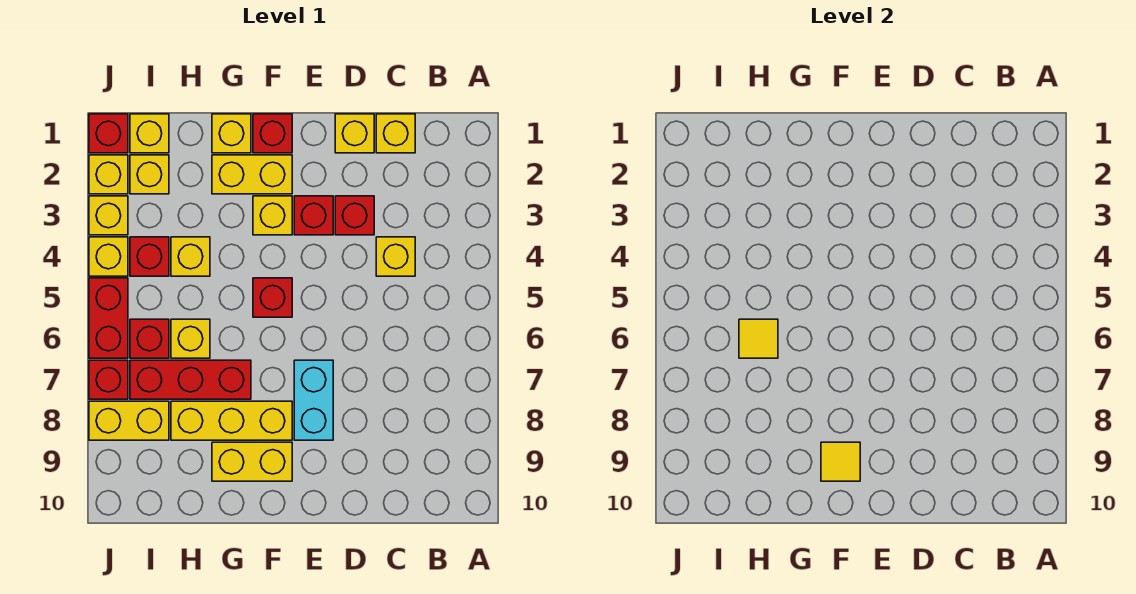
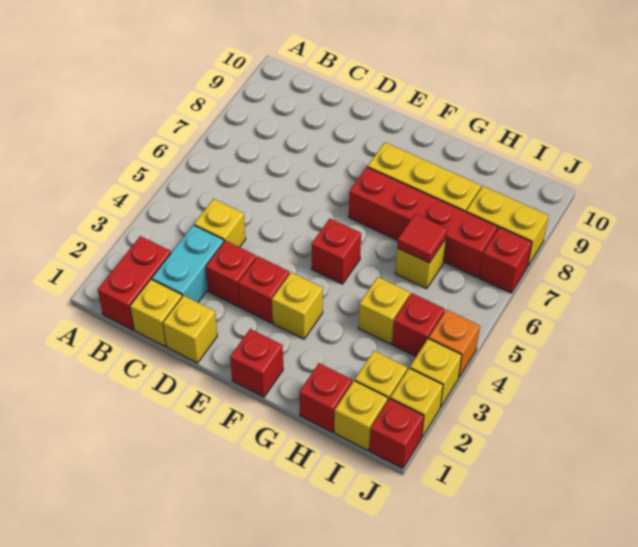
cyan 1x2 brick [294,360,333,440] -> cyan 1x2 brick moved to [152,225,224,302]
yellow 1x2 brick [212,155,292,194] -> none
yellow 1x2 brick [212,442,292,481] -> none
yellow 1x1 tile [821,442,860,481] -> none
yellow 1x1 brick [212,114,251,153] -> none
red 1x3 brick [130,360,251,399] -> red 1x4 brick [349,167,498,277]
yellow 1x1 tile [739,319,778,358] -> red 1x1 tile [397,214,447,263]
red 1x1 brick [130,319,169,358] -> red 1x1 brick moved to [299,363,352,432]
yellow 1x1 brick [89,237,128,276] -> orange 1x1 brick [429,310,480,377]
red 1x2 brick [89,278,128,358] -> red 1x2 brick moved to [98,236,171,330]

